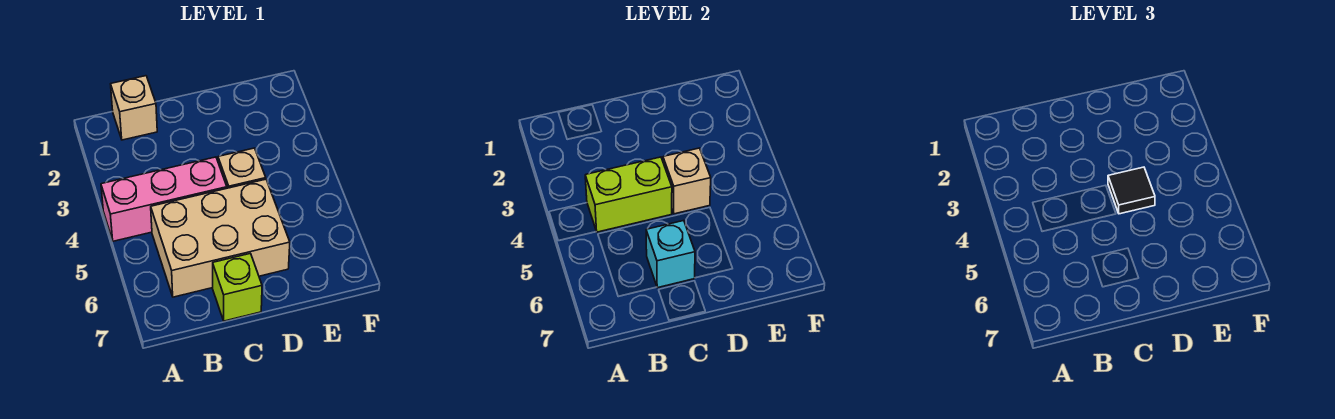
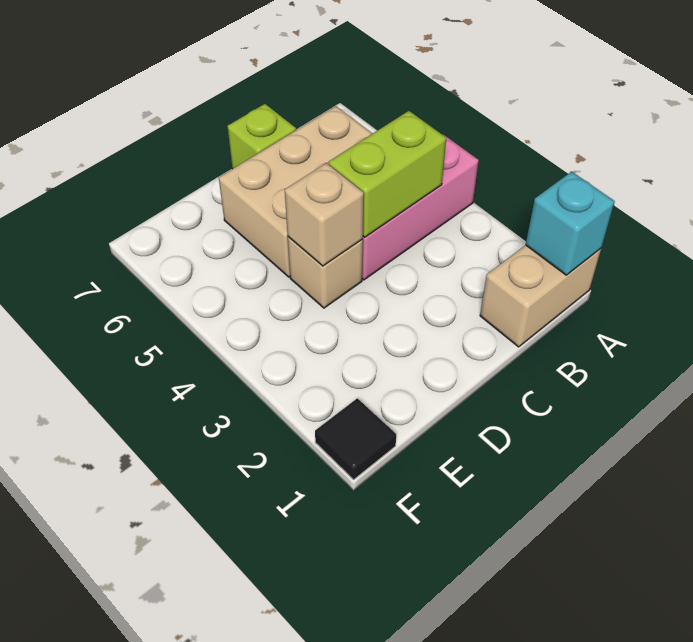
tan 1x1 brick [111,76,157,140] -> tan 1x2 brick [480,245,601,347]
cyan 1x1 brick [646,221,695,288] -> cyan 1x1 brick moved to [526,172,615,275]
black 1x1 tile [1108,167,1155,214] -> black 1x1 tile moved to [315,398,396,480]

